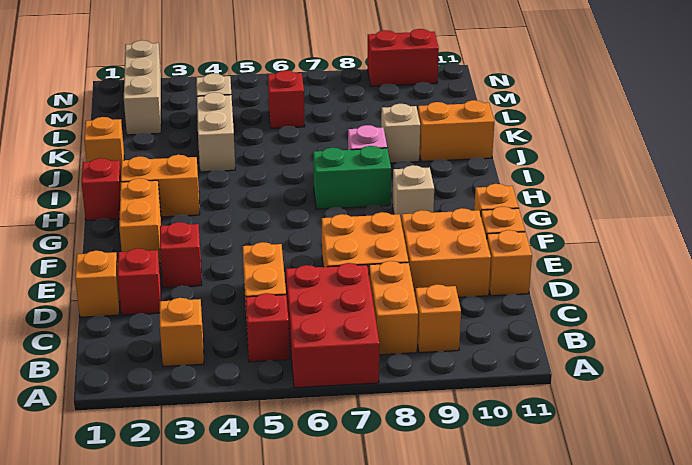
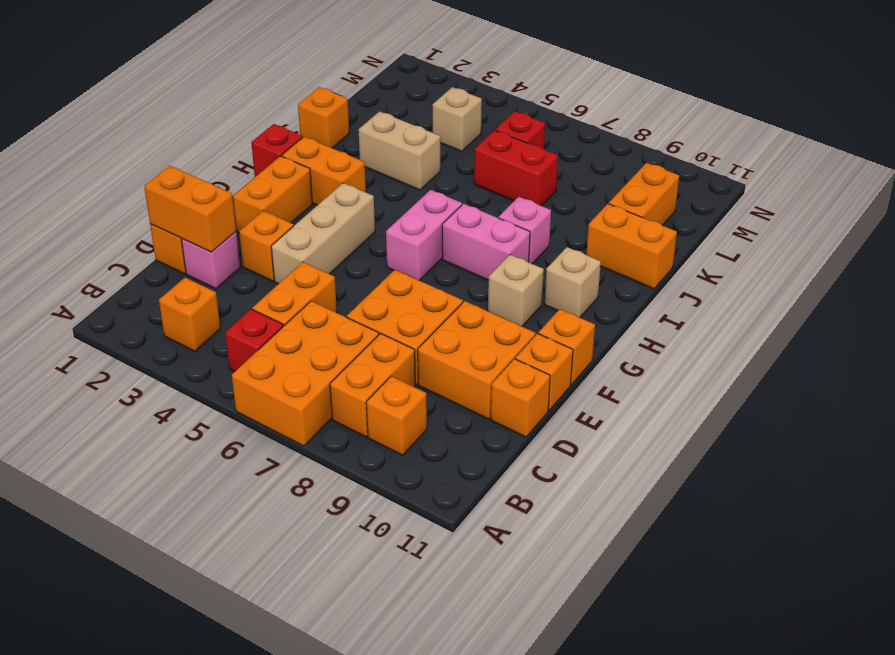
red 2x3 brick [286,263,379,388] -> orange 2x3 brick [232,301,379,446]
none -> orange 1x2 brick [144,166,236,252]
red 1x1 brick [118,249,161,315] -> pink 1x1 brick [181,232,240,289]
red 1x1 brick [160,222,202,287] -> orange 1x1 brick [239,211,294,281]
none -> pink 1x2 brick [386,190,462,281]
green 1x2 brick [313,146,391,209] -> pink 1x2 brick [442,204,530,280]
tan 1x2 brick [197,92,235,172] -> tan 1x2 brick turned to [358,111,440,190]
tan 1x1 brick [381,104,420,163] -> tan 1x1 brick moved to [545,247,601,318]
none -> orange 1x2 brick [609,163,679,226]
tan 1x3 brick [124,40,161,135] -> tan 1x3 brick moved to [271,183,375,284]
red 1x2 brick [368,29,439,86] -> red 1x2 brick moved to [474,130,558,206]

